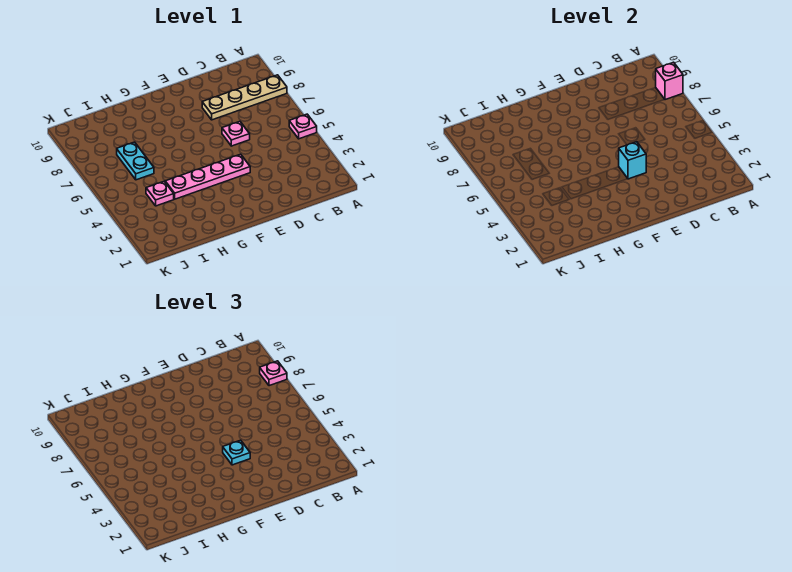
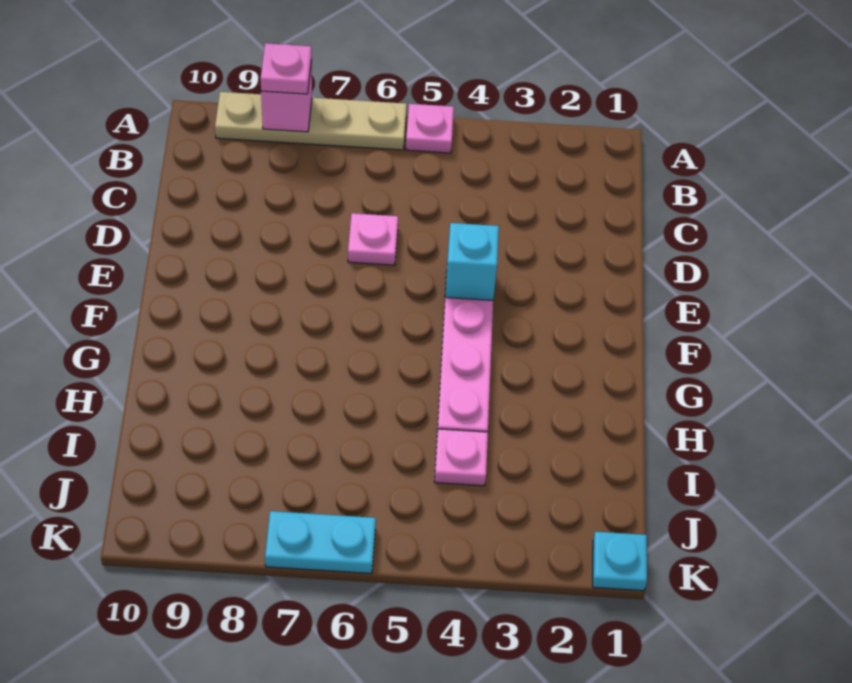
tan 1x4 plate [202,75,287,120] -> tan 1x4 plate turned to [215,92,407,150]
cyan 1x1 plate [223,440,250,465] -> cyan 1x1 plate moved to [593,532,647,591]
cyan 1x2 plate [117,142,154,180] -> cyan 1x2 plate moved to [265,511,376,574]

